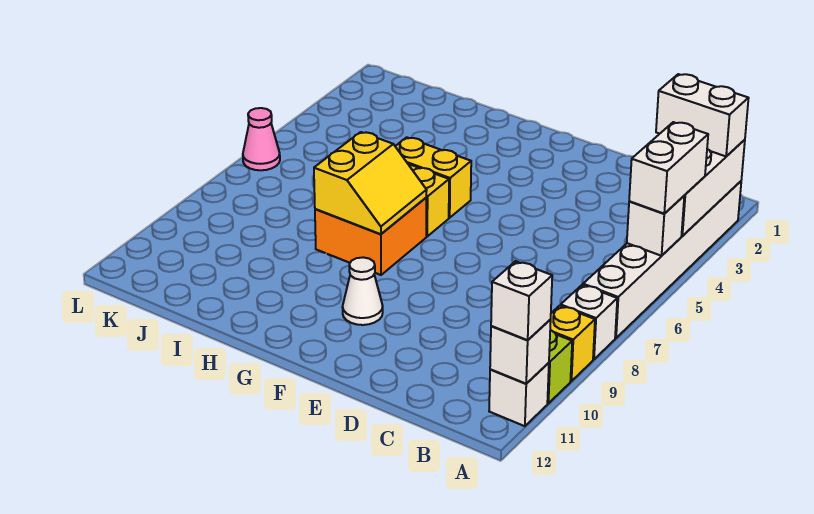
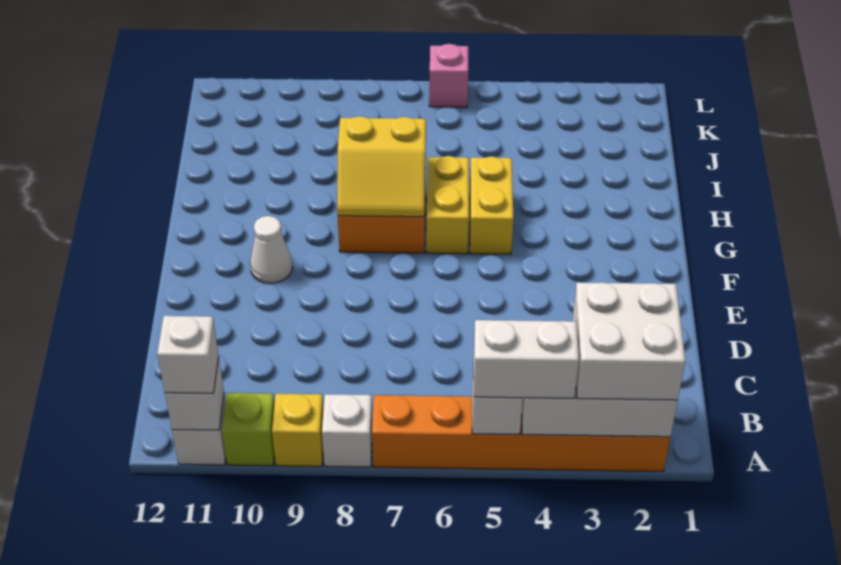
white 1x6 brick [583,181,741,338] -> orange 1x6 brick [372,395,670,471]
white 1x2 brick [656,74,749,156] -> white 2x2 brick [572,282,685,400]
pink 1x1 cone [243,108,280,170] -> pink 1x1 brick [429,44,468,107]

